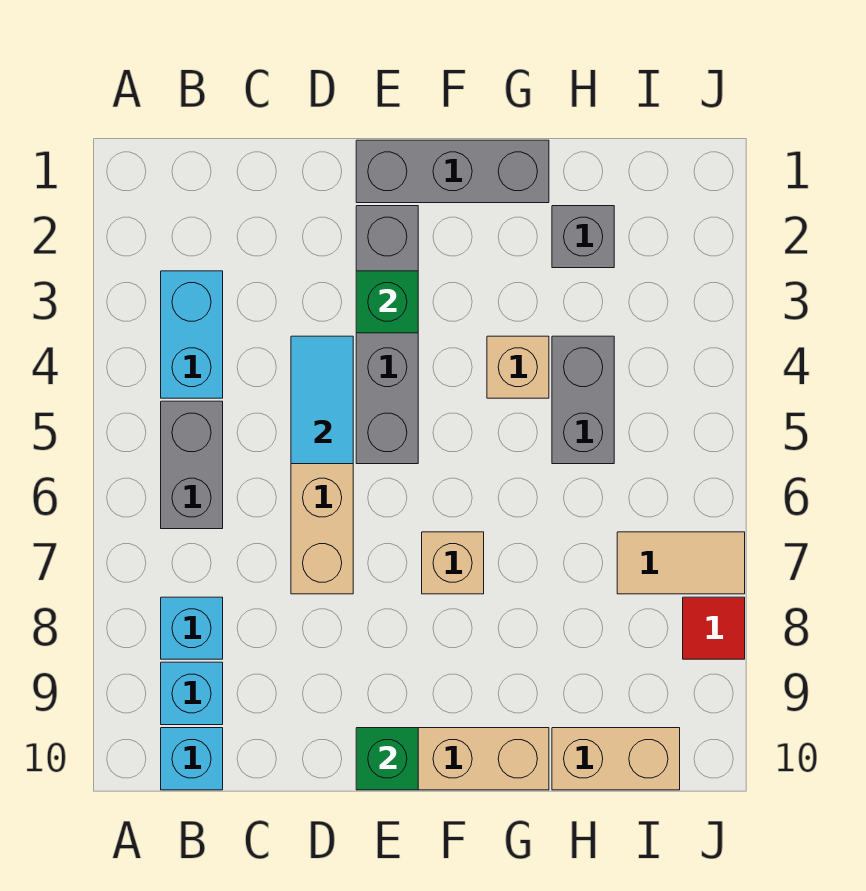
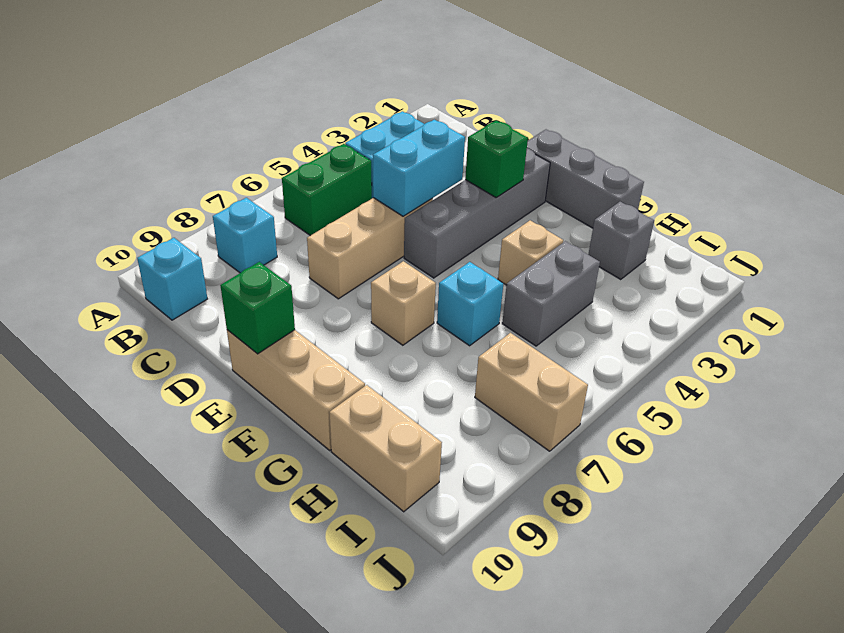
grey 1x2 brick [161,401,223,529] -> green 1x2 brick [282,144,372,236]
cyan 1x1 brick [161,662,223,725] -> cyan 1x1 brick moved to [437,262,503,346]
cyan 1x2 tile [291,336,353,464] -> cyan 1x2 brick [373,120,465,216]
tan 1x2 tile [617,532,745,594] -> tan 1x2 brick [475,333,588,451]
red 1x1 tile [683,597,745,659] -> none

